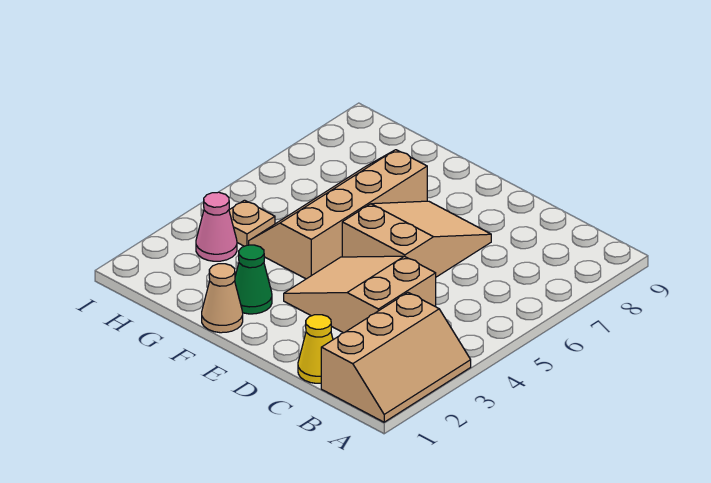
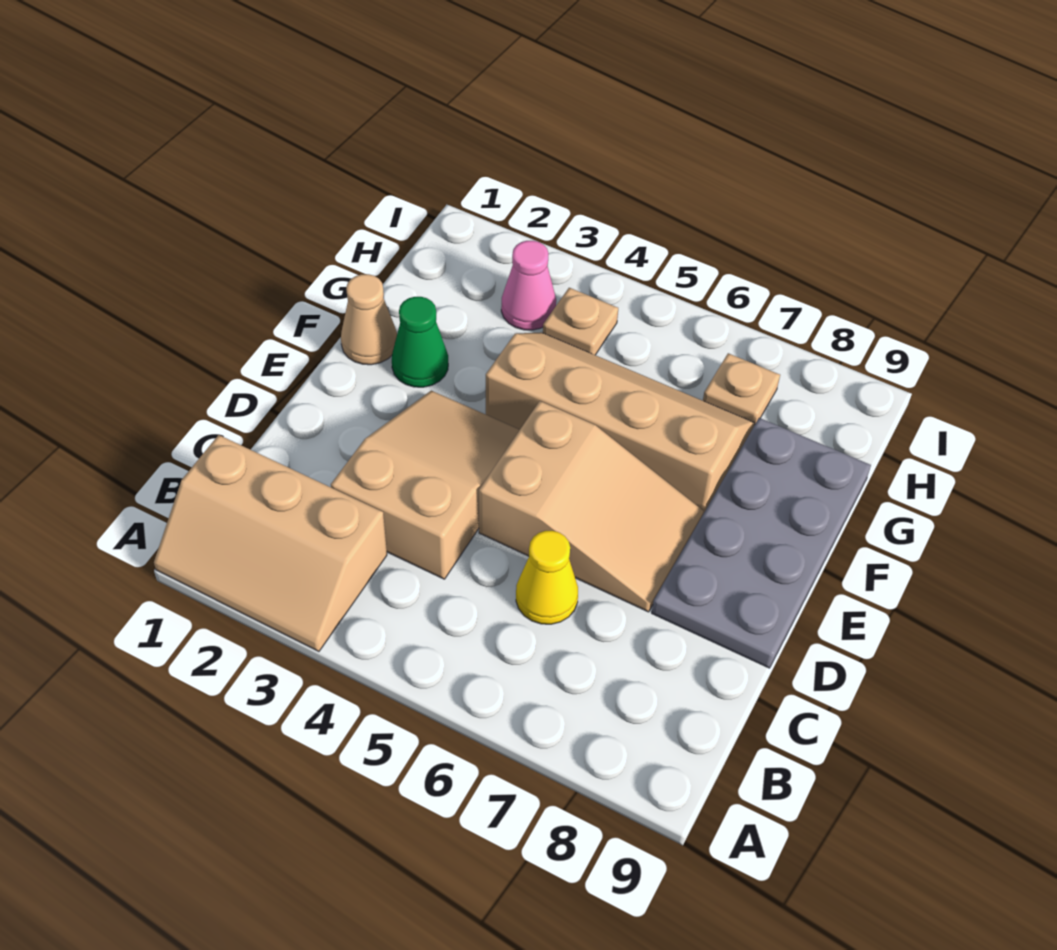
yellow 1x1 cone [298,315,333,383] -> yellow 1x1 cone moved to [516,531,578,624]
none -> grey 2x4 plate [652,418,871,668]
none -> tan 1x1 plate [703,353,780,425]

